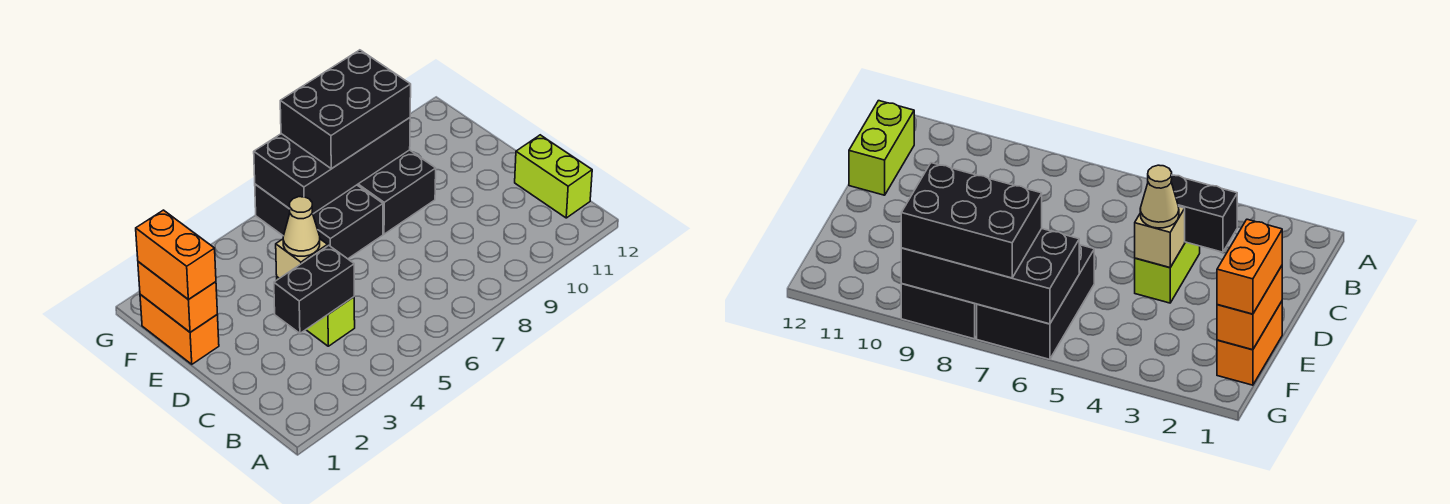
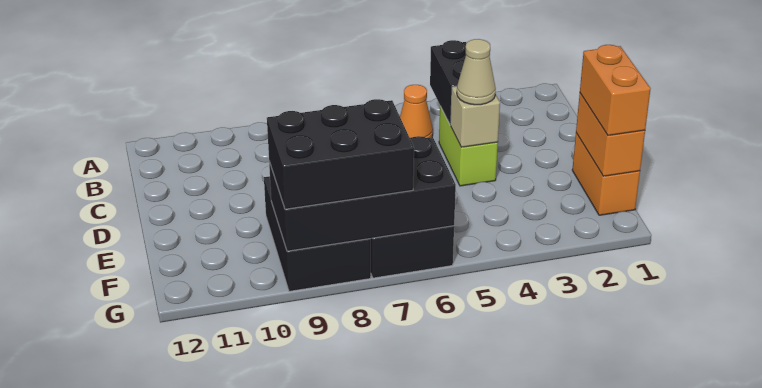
none -> orange 1x1 cone [400,85,433,138]
lime 1x2 brick [515,135,592,218] -> none
black 1x2 brick [274,245,354,333] -> black 1x2 brick turned to [430,40,466,125]

